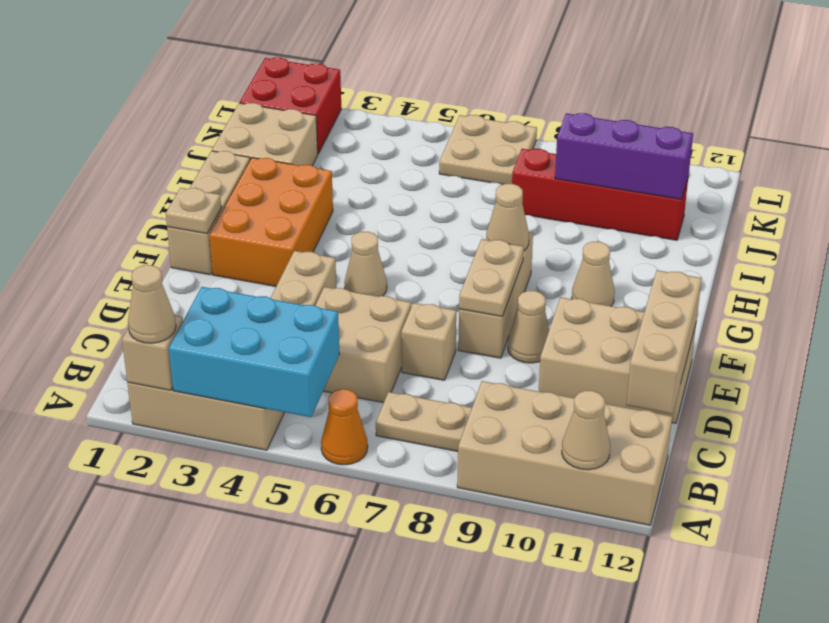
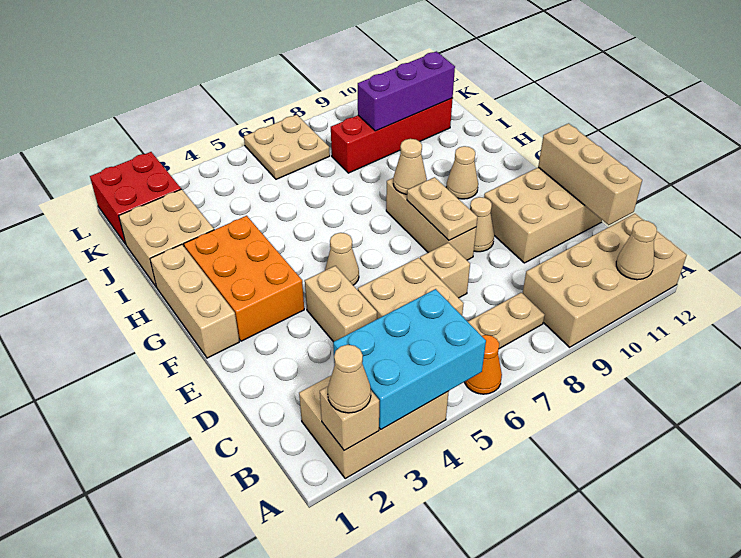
tan 1x1 plate [166,188,221,234] -> none

